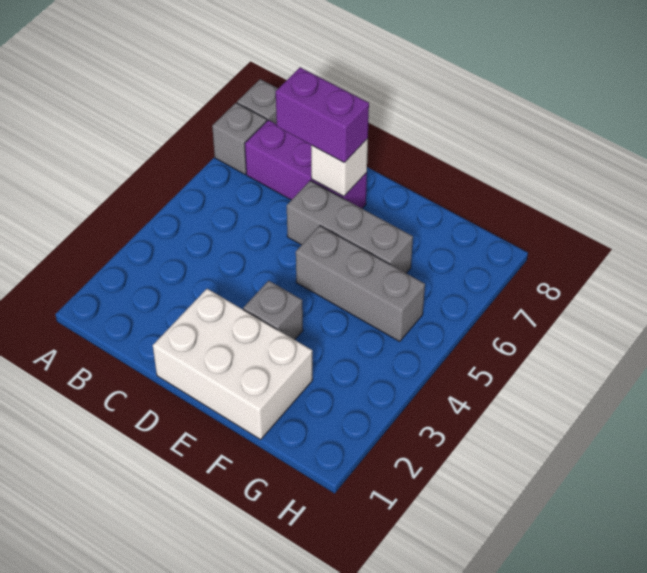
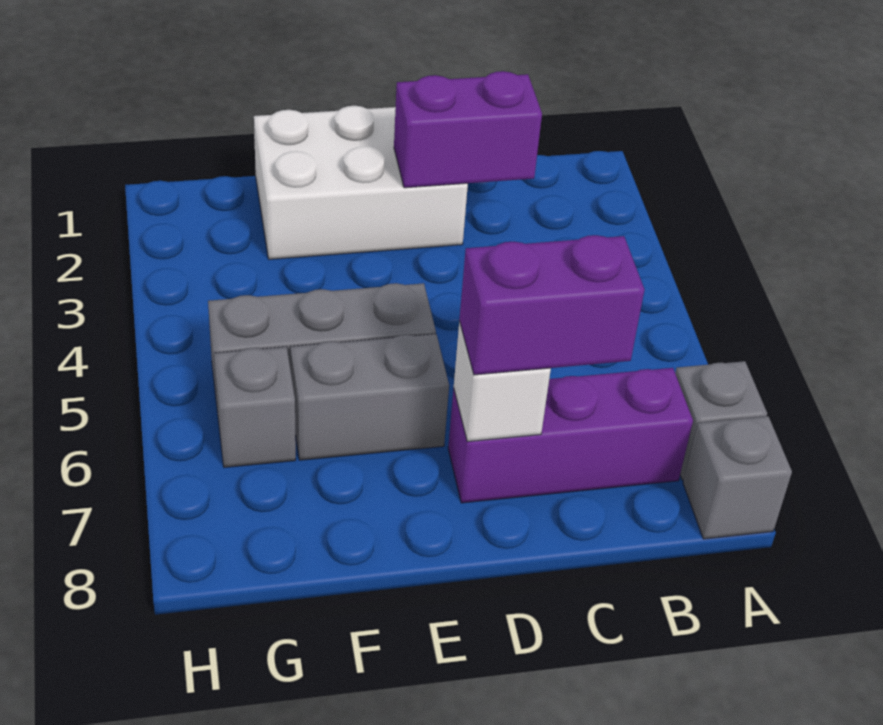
none -> purple 1x2 brick [394,71,542,188]
grey 1x3 brick [287,181,413,273] -> grey 1x2 brick [290,334,449,460]
grey 1x1 brick [243,281,303,340] -> grey 1x1 brick moved to [214,347,296,467]

